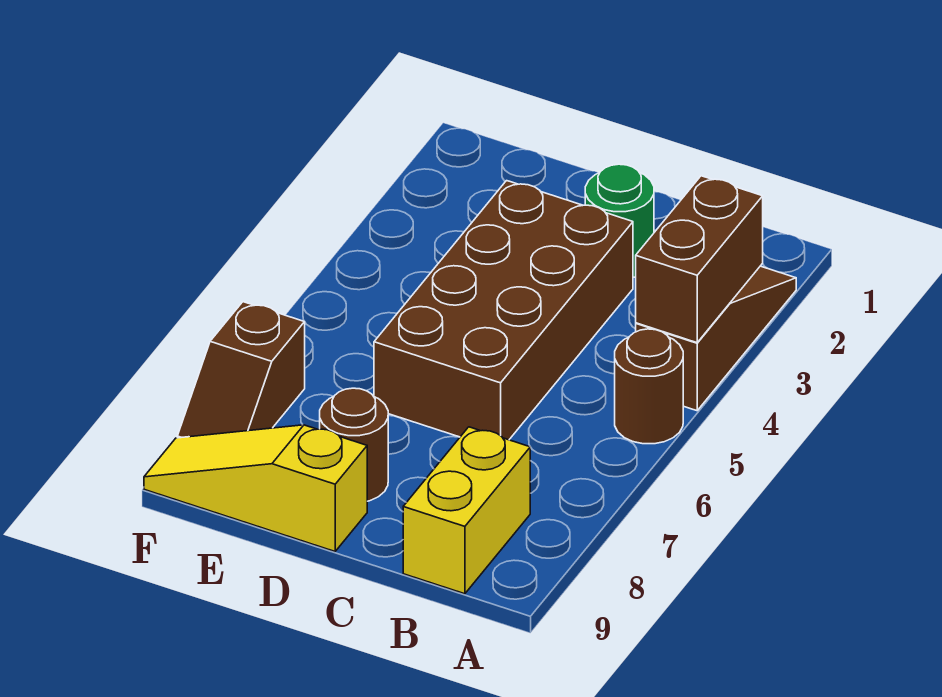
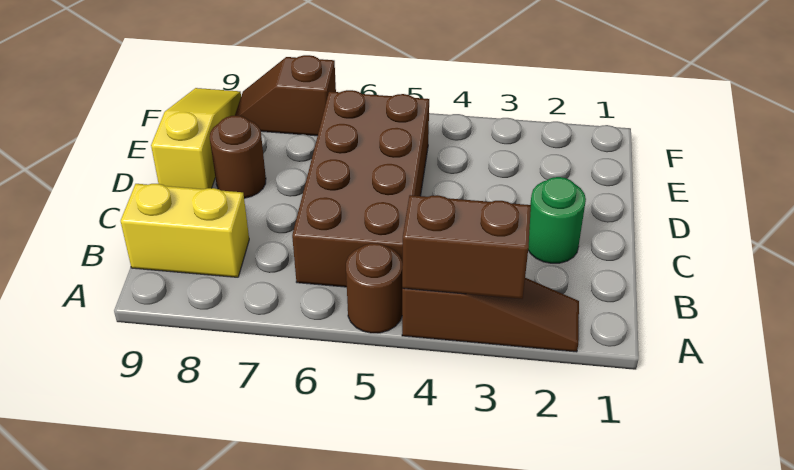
brown 2x4 brick [374,181,633,440] -> brown 2x4 brick turned to [292,90,429,287]

